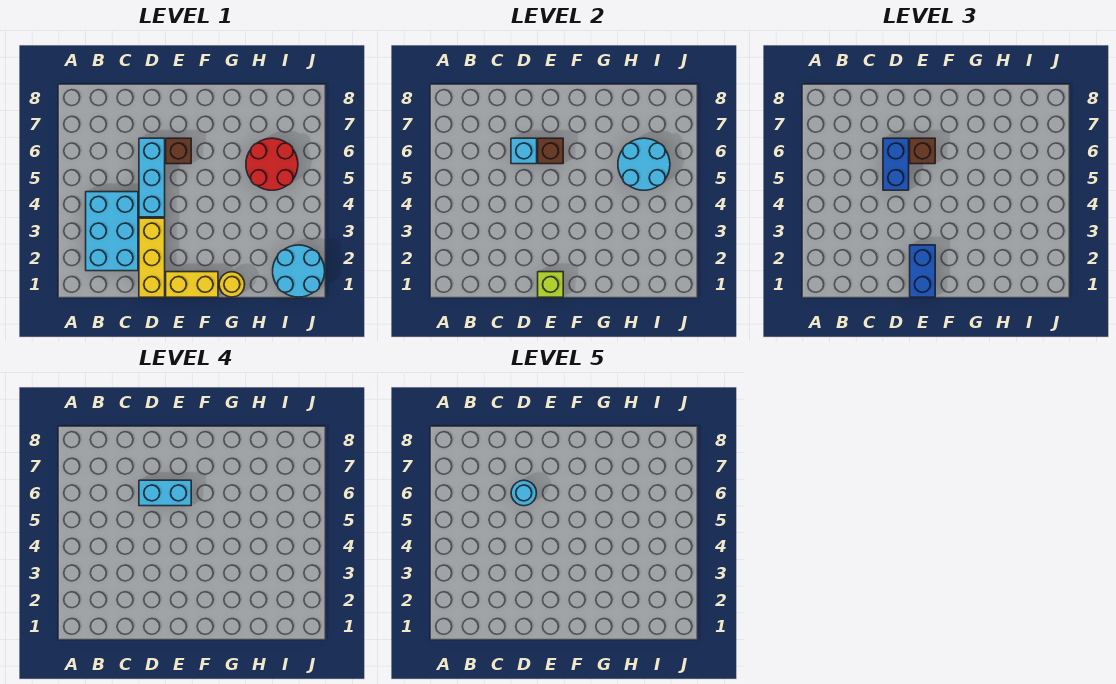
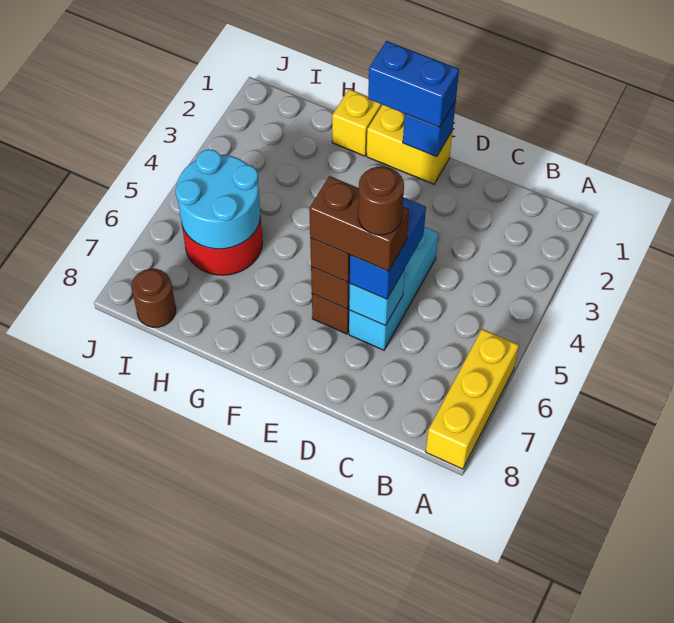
cyan 2x3 brick [86,192,138,271] -> none
yellow 1x3 brick [139,218,165,297] -> yellow 1x3 brick moved to [426,329,519,469]
cyan 1x2 brick [139,480,191,506] -> brown 1x2 brick [309,176,409,271]
cyan 1x1 round brick [511,480,536,506] -> brown 1x1 round brick [358,167,404,235]
lime 1x1 brick [538,272,563,297] -> blue 1x1 brick [403,101,456,157]
blue 1x2 brick [910,245,935,297] -> blue 1x2 brick turned to [368,41,459,127]
yellow 1x1 round brick [219,272,245,297] -> yellow 1x1 brick [332,89,382,156]
cyan 2x2 round brick [273,245,325,297] -> none
none -> brown 1x1 round brick [132,269,176,327]

